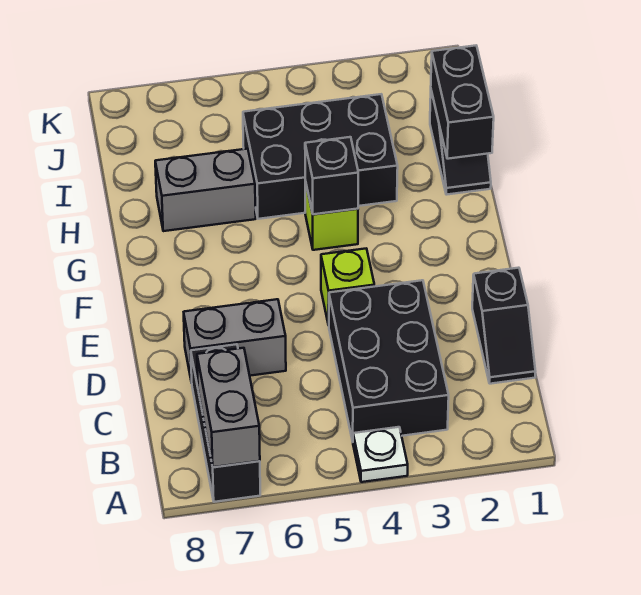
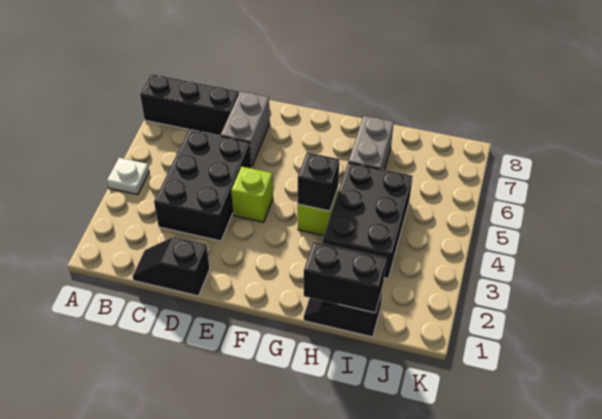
grey 1x2 brick [197,348,260,467] -> none
black 2x3 brick [329,280,449,441] -> black 2x3 brick turned to [154,130,251,241]

